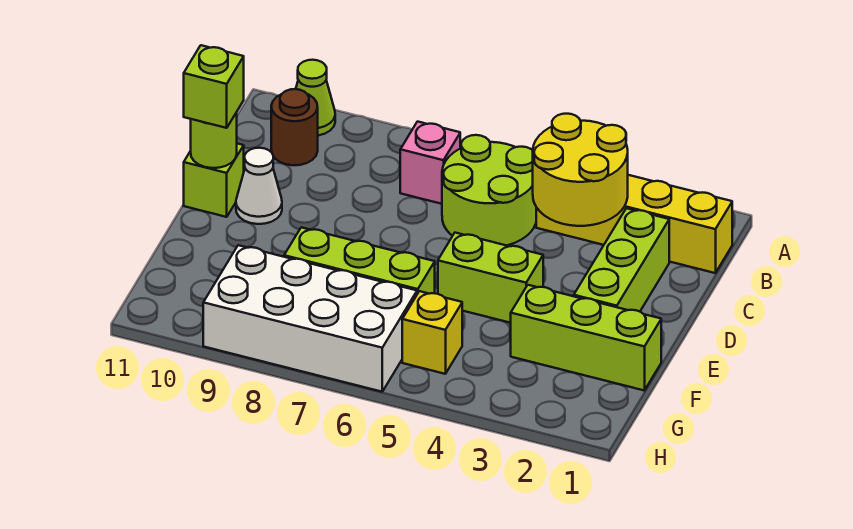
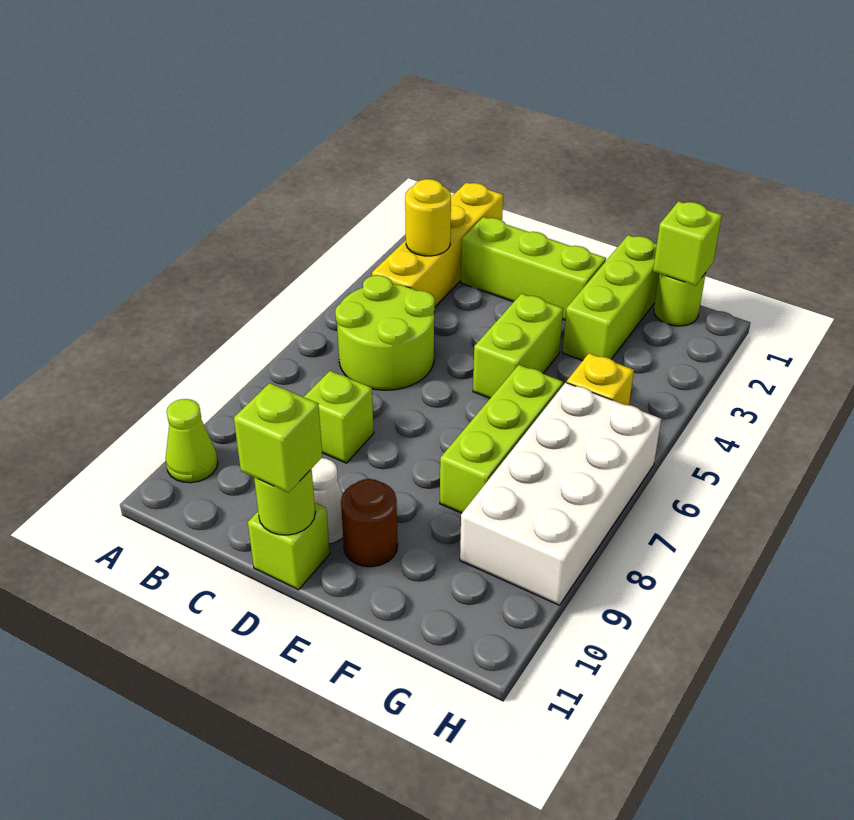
yellow 2x2 round brick [533,114,628,226] -> yellow 1x1 round brick [405,179,451,256]
pink 1x1 brick [400,122,460,204] -> none
brown 1x1 round brick [271,89,318,165] -> brown 1x1 round brick moved to [341,479,398,567]
none -> lime 1x1 brick [304,371,374,463]
none -> lime 1x1 round brick [654,273,706,326]
none -> lime 1x1 brick [653,201,722,286]

